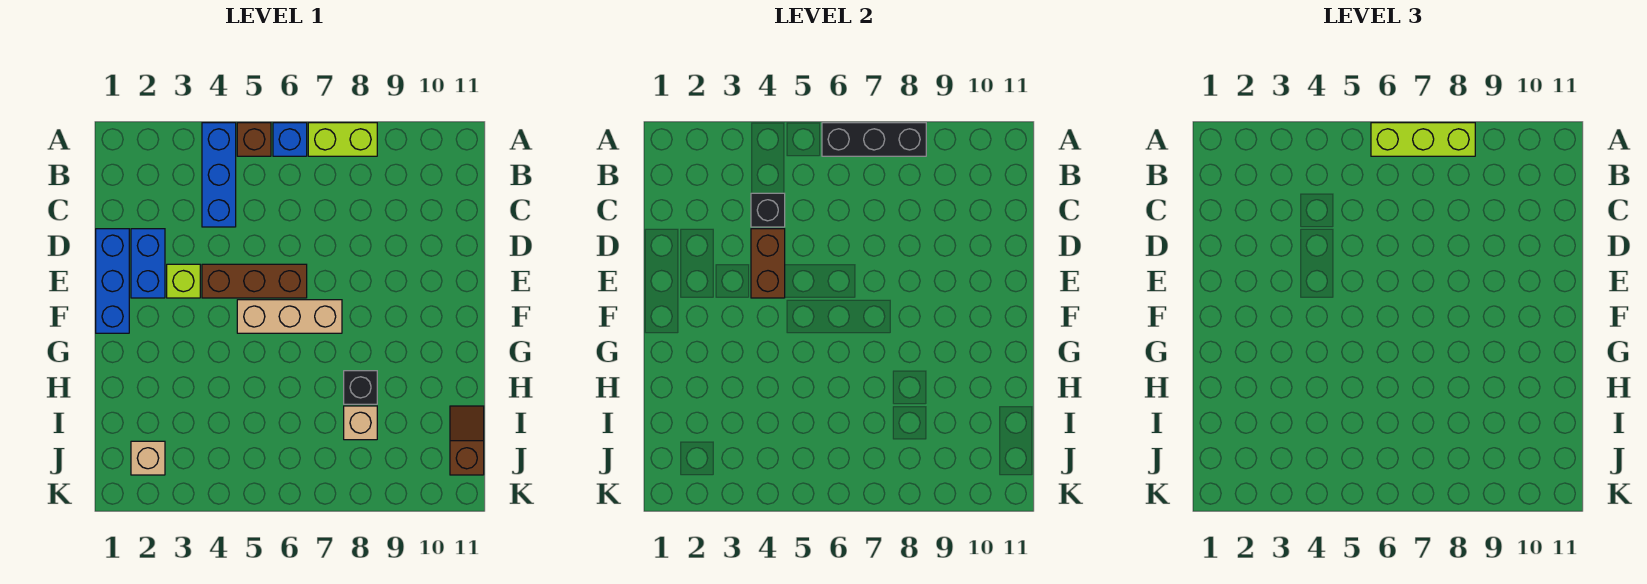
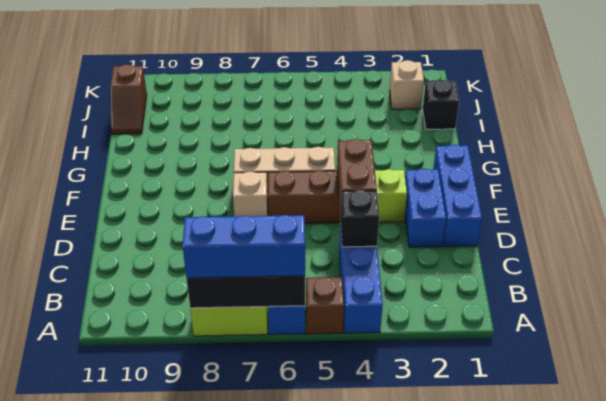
lime 1x3 brick [1371,123,1475,156] -> blue 1x3 brick [183,215,305,278]
black 1x1 brick [344,371,377,404] -> black 1x1 brick moved to [423,80,459,129]
tan 1x1 brick [344,406,377,440] -> tan 1x1 brick moved to [233,171,268,216]

